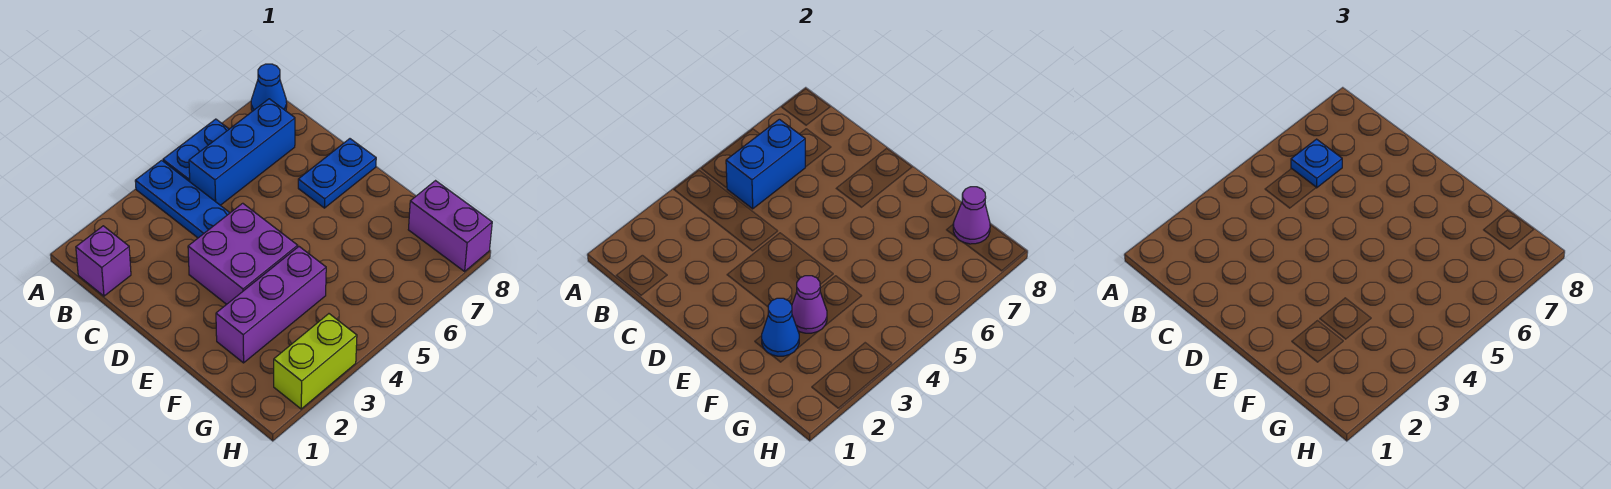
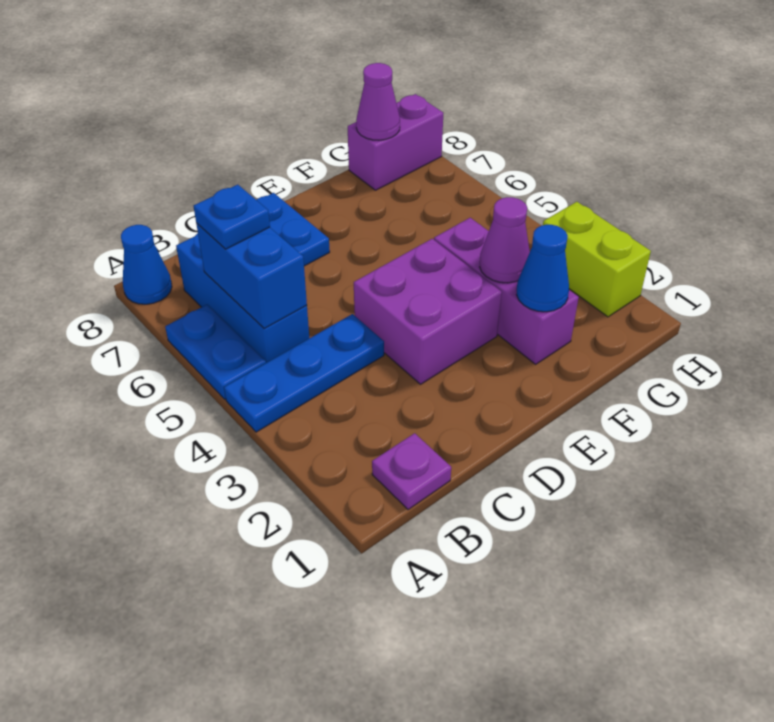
purple 1x1 brick [76,226,131,296] -> purple 1x1 plate [372,433,451,510]

